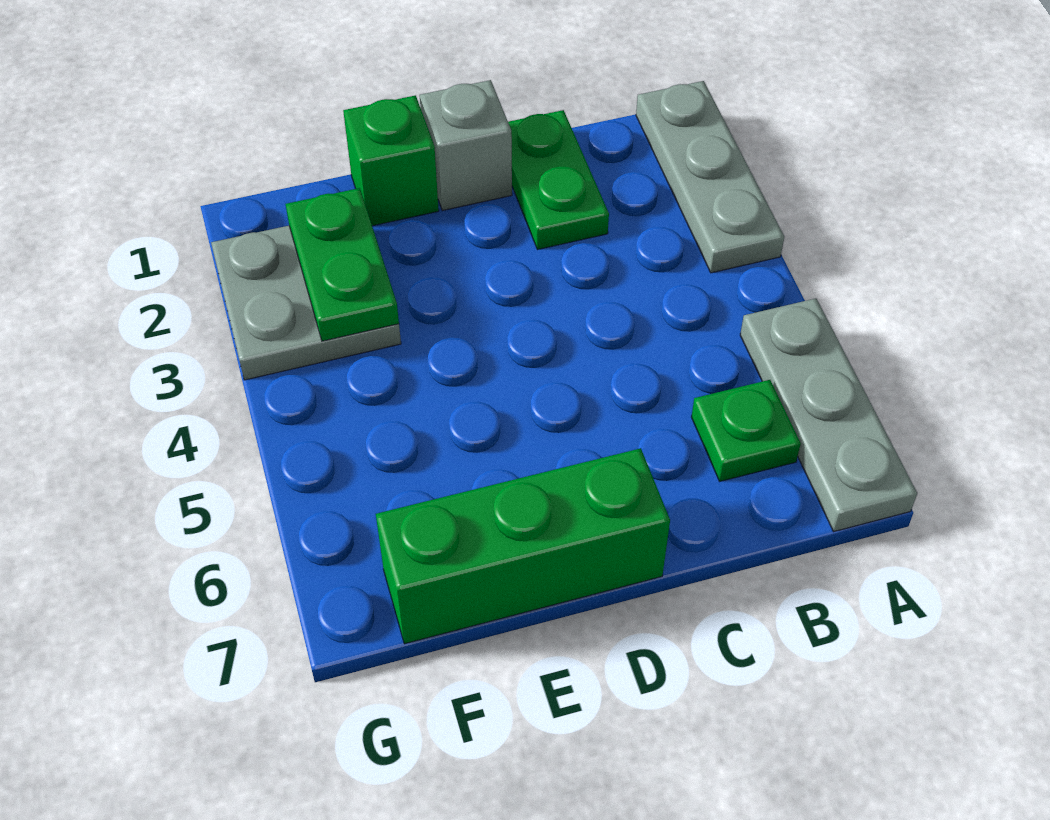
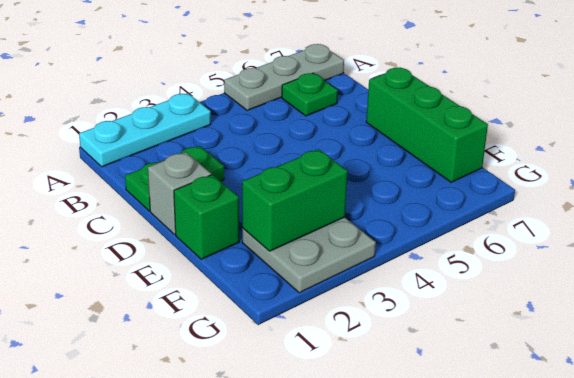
grey 1x3 plate [636,81,784,273] -> cyan 1x3 plate [79,93,211,167]
green 1x2 plate [286,188,399,341] -> green 1x2 brick [242,149,348,251]

